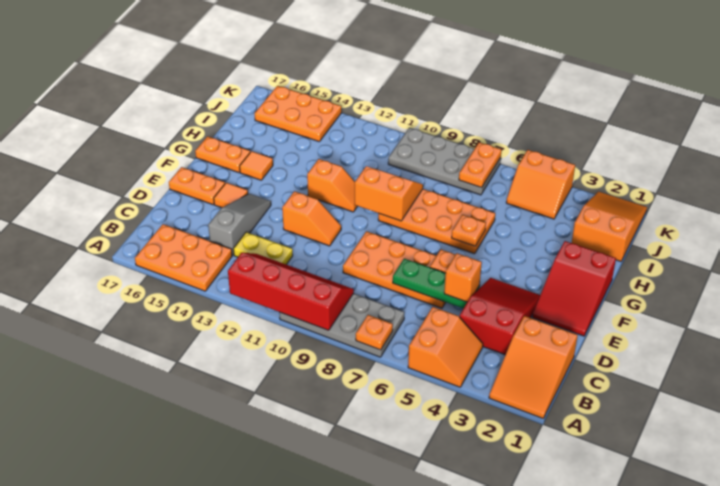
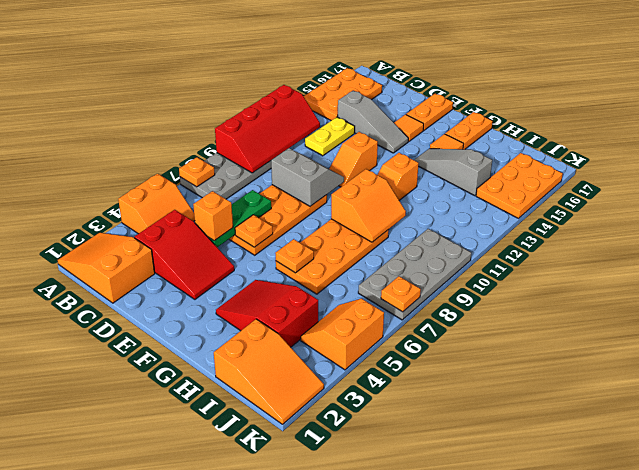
orange 2x2 slope [408,307,483,387] -> orange 2x2 slope turned to [118,174,195,234]
none -> grey 2x2 slope [271,148,344,206]
red 2x3 slope [532,241,616,336] -> red 2x3 slope moved to [216,280,318,347]
none -> grey 1x3 slope [414,149,492,196]
orange 1x2 plate [459,142,501,188] -> orange 1x1 plate [381,276,421,312]

